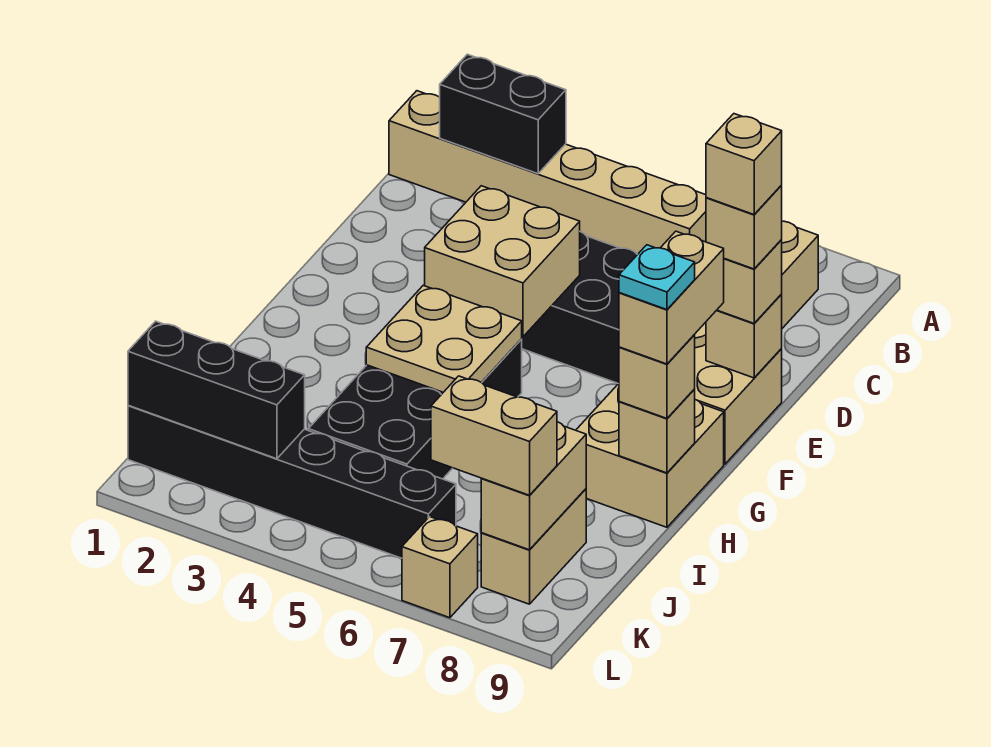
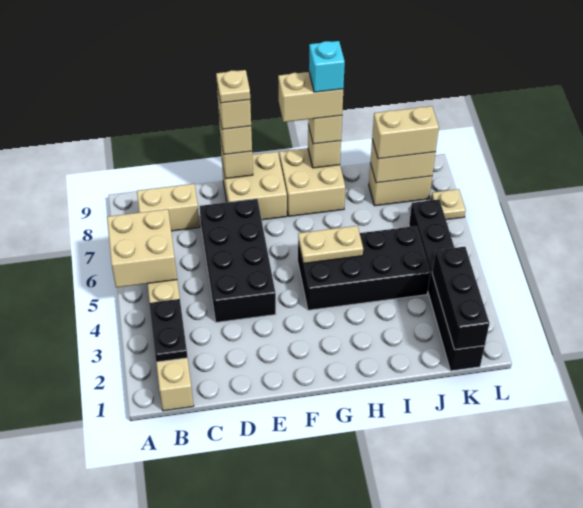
black 1x2 brick [440,54,566,174] -> black 1x2 plate [149,299,188,362]
tan 2x2 brick [425,186,580,337] -> tan 2x2 brick moved to [107,209,177,287]
tan 1x1 brick [706,114,782,215] -> tan 1x1 plate [216,70,250,103]
tan 2x2 plate [366,285,522,392] -> tan 1x2 plate [298,226,363,263]
cyan 1x1 plate [619,245,695,310] -> cyan 1x1 brick [309,41,345,92]
tan 1x2 brick [431,376,557,495] -> tan 1x2 brick turned to [372,106,439,159]
tan 1x1 brick [402,517,478,618] -> tan 1x1 plate [431,189,466,220]

